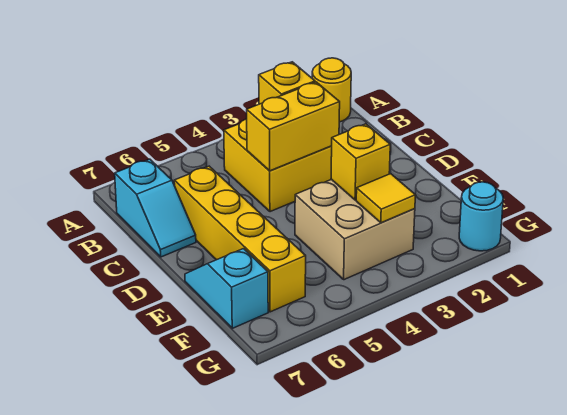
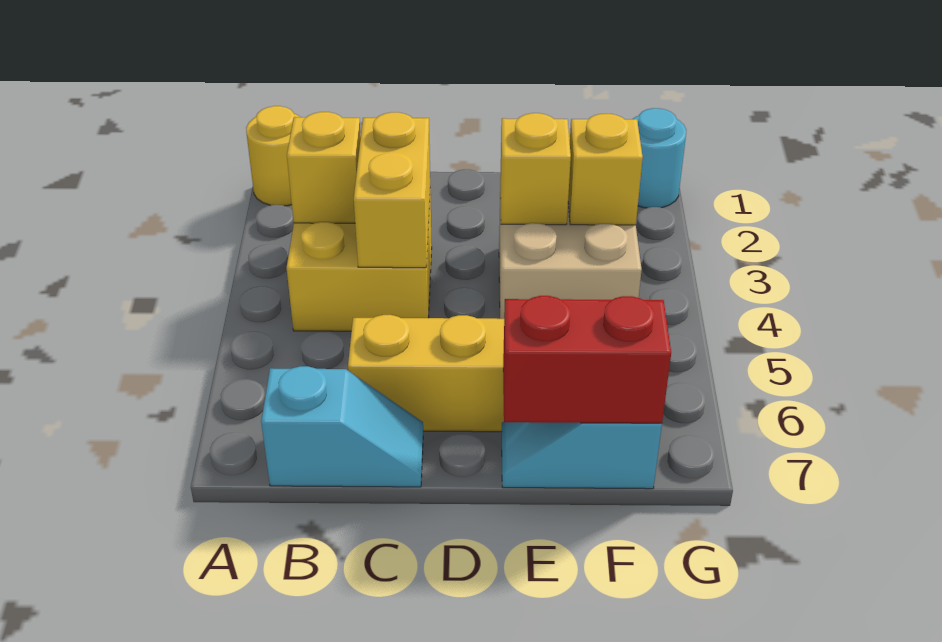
none -> red 1x2 brick [503,296,671,423]
yellow 1x1 tile [356,174,415,223] -> yellow 1x1 brick [568,114,643,225]

